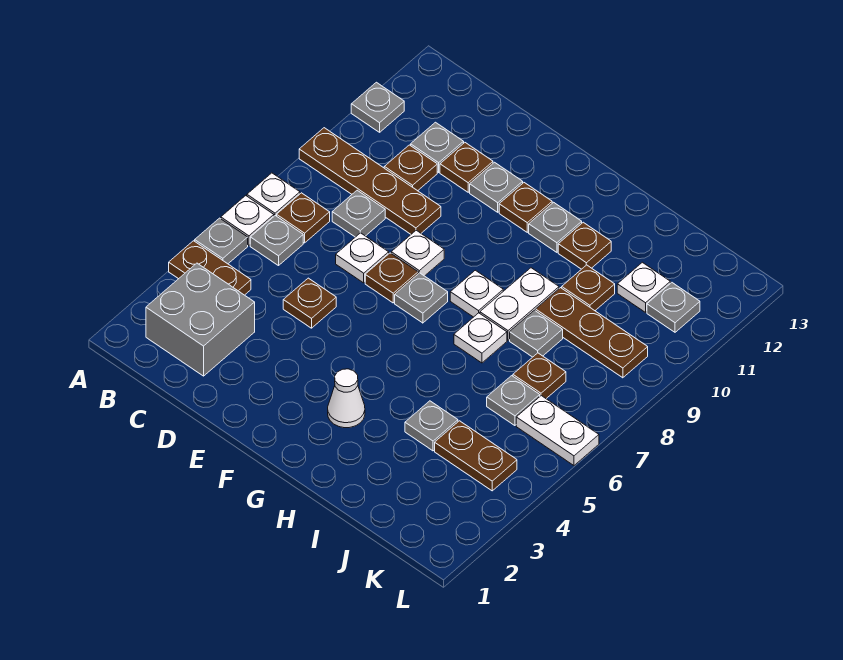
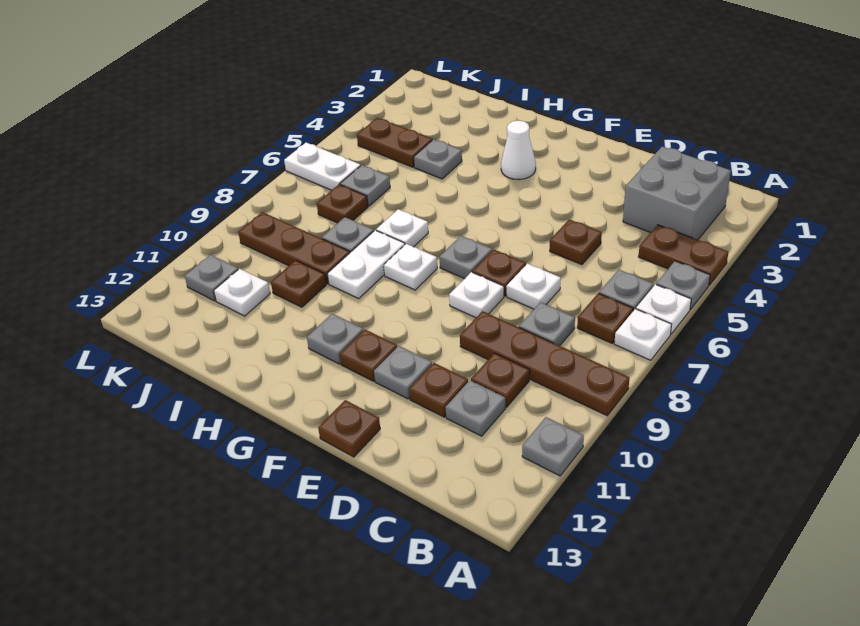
brown 1x1 plate [558,222,611,269] -> brown 1x1 plate moved to [318,400,380,457]

